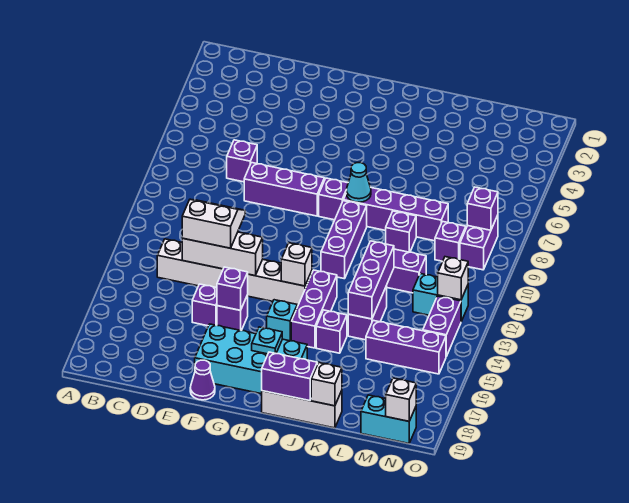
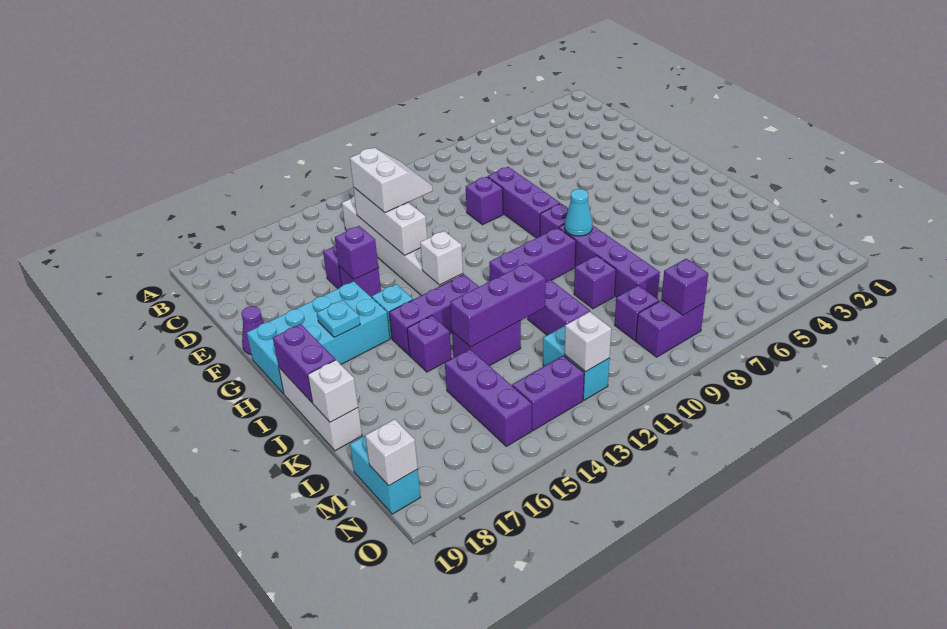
purple 1x1 brick [227,140,257,182] -> purple 1x1 brick moved to [466,177,503,225]
cyan 2x4 brick [195,324,307,394] -> cyan 2x4 brick turned to [247,281,390,394]

